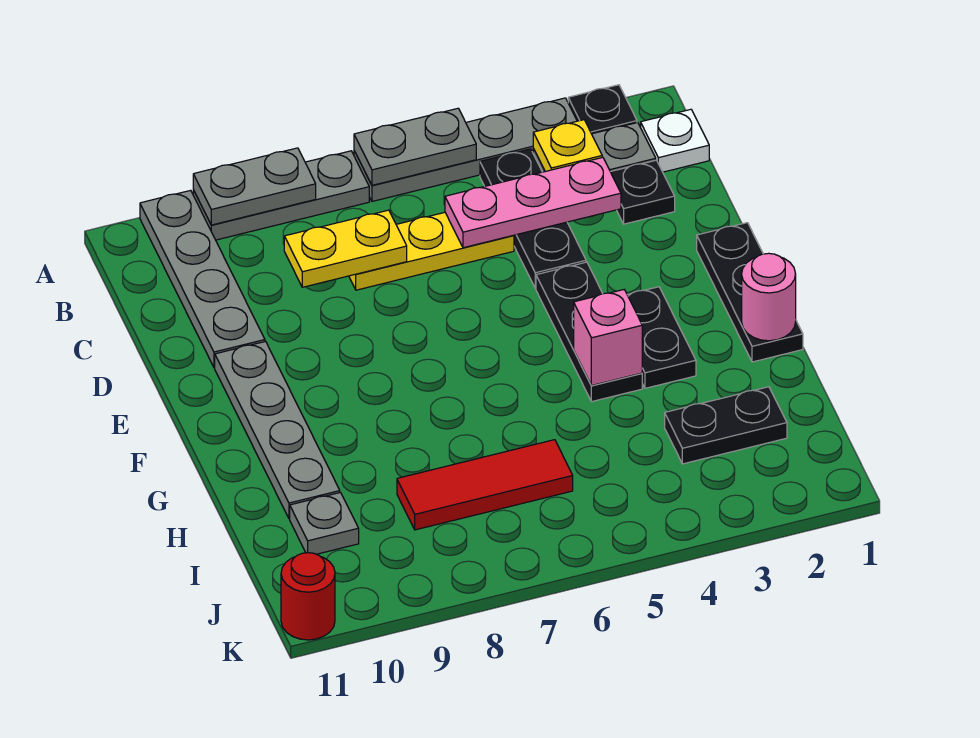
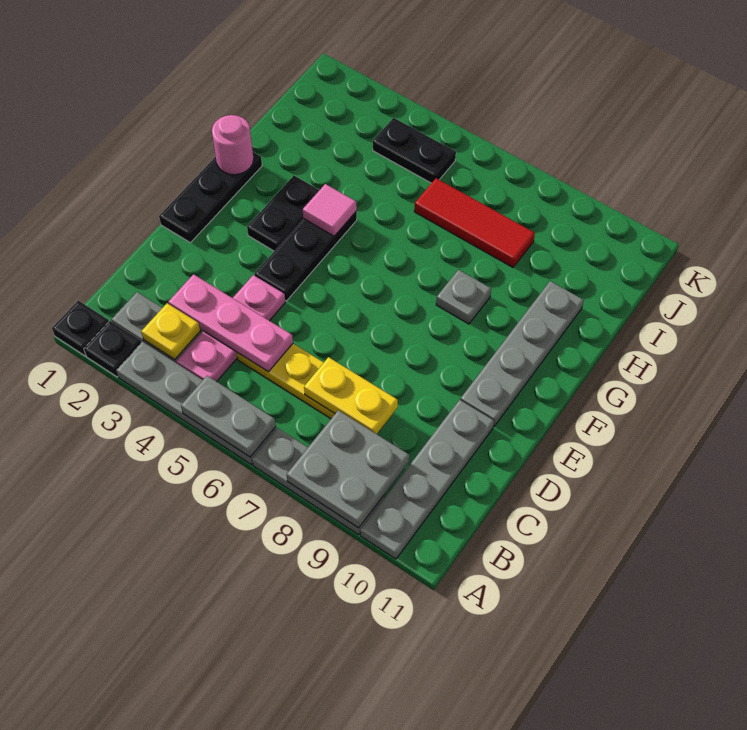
grey 1x2 plate [193,148,316,225] -> grey 2x2 plate [287,410,409,528]
white 1x1 plate [641,109,709,172] -> none
black 1x3 plate [480,149,586,288] -> pink 1x3 plate [177,275,285,382]
black 1x1 plate [611,160,675,224] -> black 1x1 plate moved to [52,301,109,356]
pink 1x1 brick [574,290,642,386] -> pink 1x1 tile [303,184,357,236]
black 1x2 plate [665,387,787,464] -> black 1x2 plate moved to [373,118,456,183]
grey 1x1 plate [290,493,359,554] -> grey 1x1 plate moved to [436,270,491,324]
red 1x1 round brick [281,553,335,640] -> none

